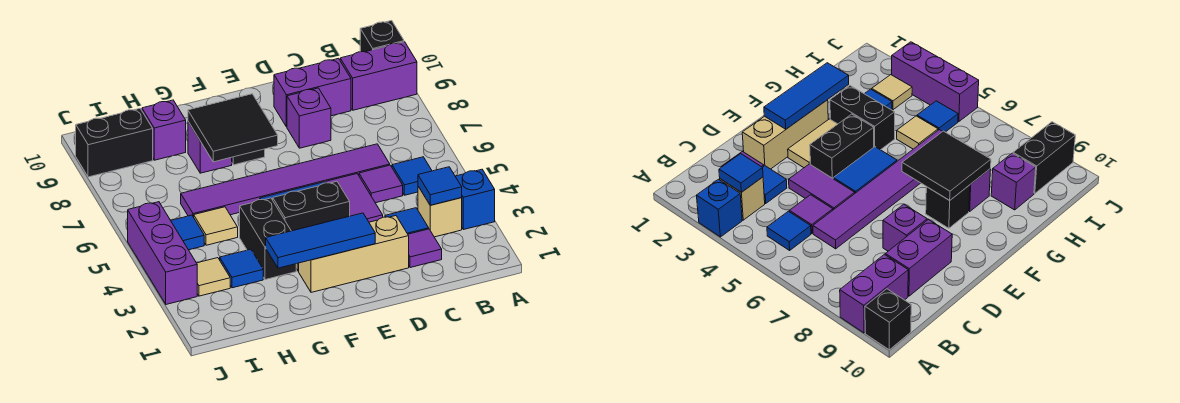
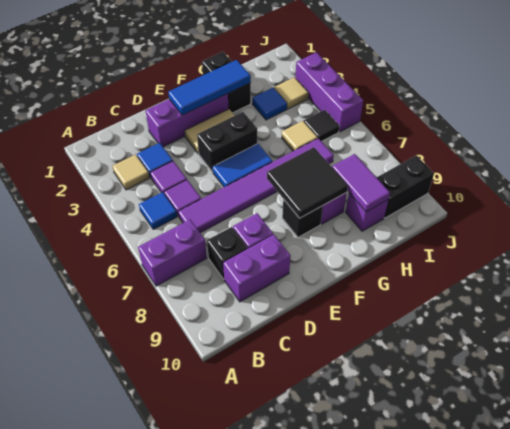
blue 1x1 brick [455,169,495,230] -> none
purple 1x2 brick [340,42,417,110] -> purple 1x2 brick moved to [138,220,207,286]
black 1x1 brick [360,21,404,52] -> black 1x1 brick moved to [207,227,247,279]
tan 1x1 brick [418,186,462,237] -> tan 1x1 tile [113,155,149,190]
blue 1x1 tile [418,167,462,205] -> none
purple 1x1 tile [408,229,442,268] -> purple 1x1 tile moved to [150,161,187,193]
tan 1x3 brick [299,216,409,292] -> purple 1x3 brick [145,94,229,147]
purple 1x2 tile [326,174,383,222] -> purple 1x2 tile moved to [332,154,390,212]
black 1x2 brick [240,198,296,280] -> black 1x2 brick moved to [202,52,251,113]
blue 1x1 tile [171,215,204,250] -> black 1x1 tile [304,110,339,141]

